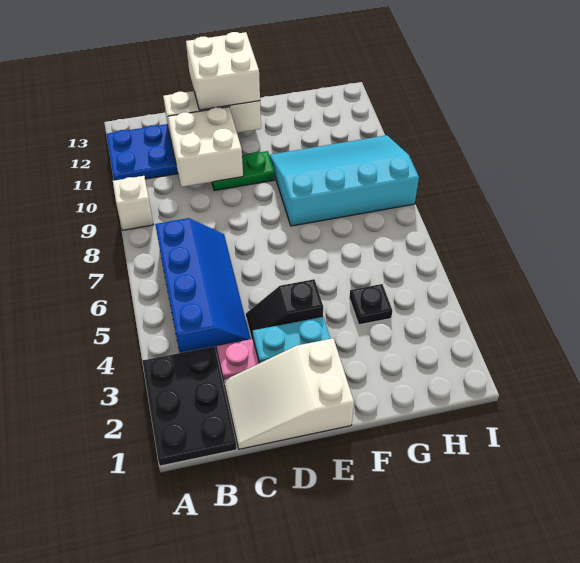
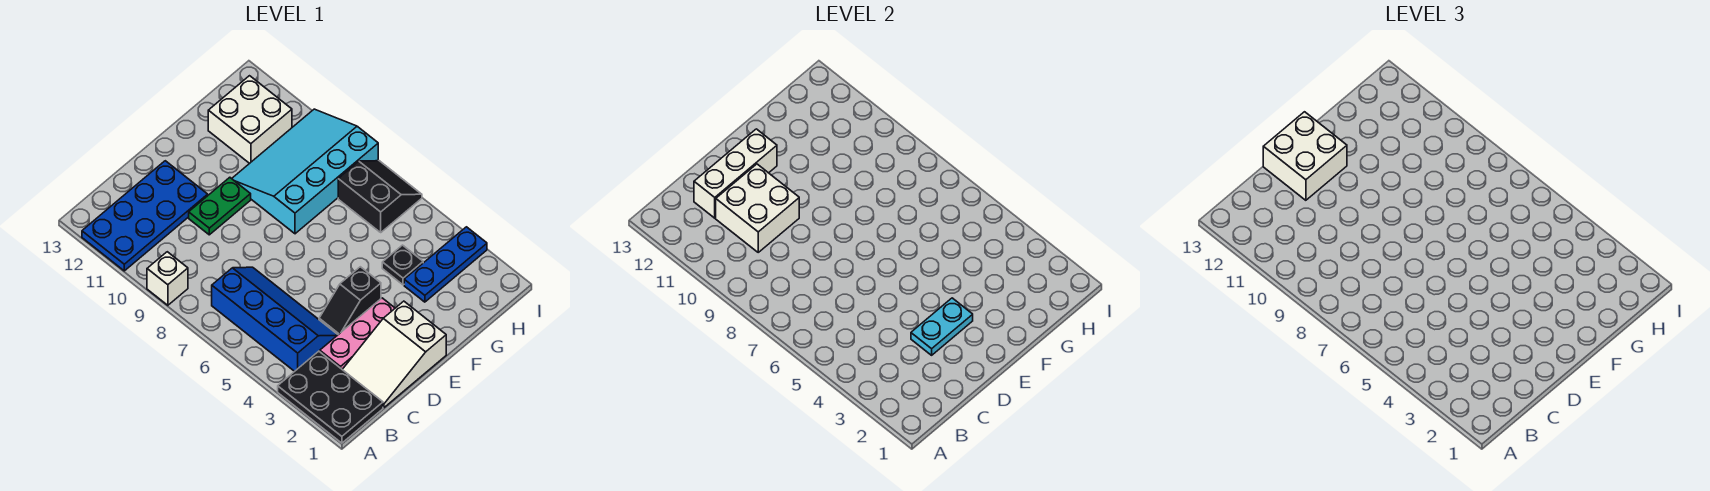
none -> blue 1x3 plate [404,227,487,302]
none -> white 2x2 brick [208,76,292,163]
none -> black 2x2 slope [338,161,422,232]

